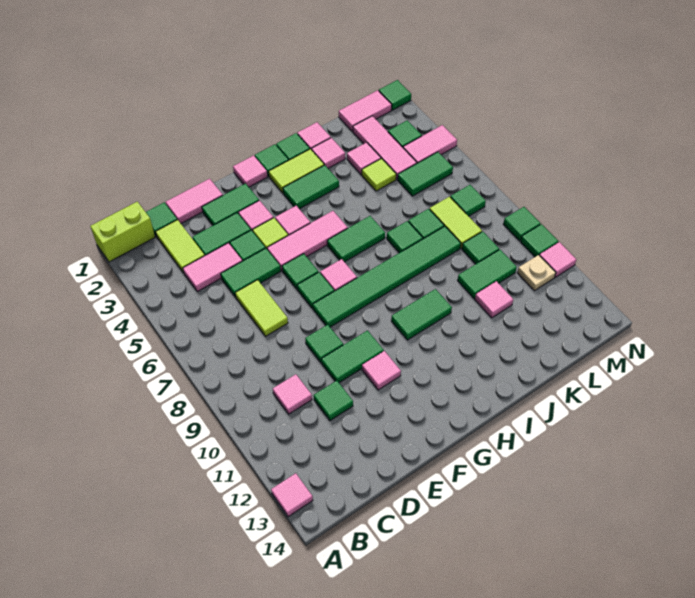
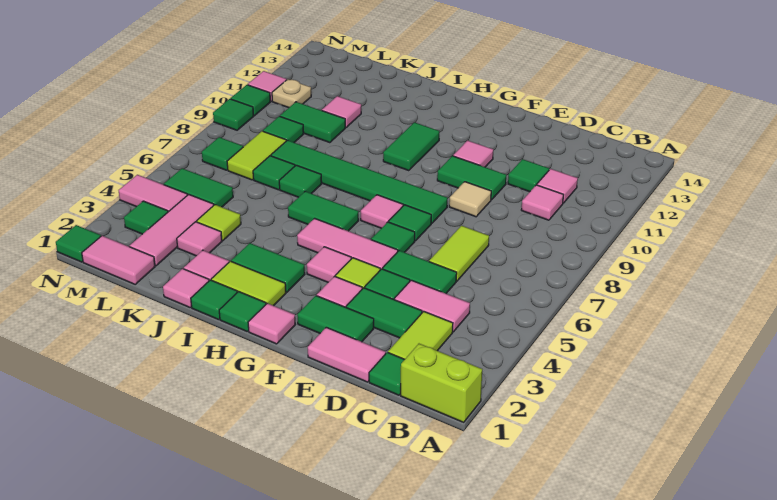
pink 1x1 tile [271,473,313,517] -> pink 1x1 tile moved to [537,169,578,203]
green 1x1 tile [305,325,343,363] -> tan 1x1 tile [449,182,491,217]
green 1x2 tile [391,289,452,340] -> green 1x2 tile turned to [383,122,439,171]

